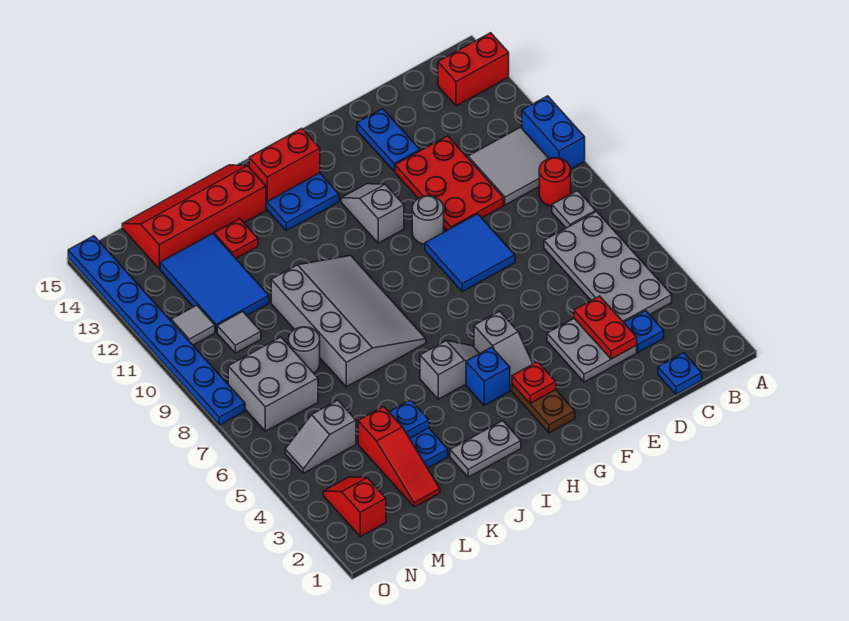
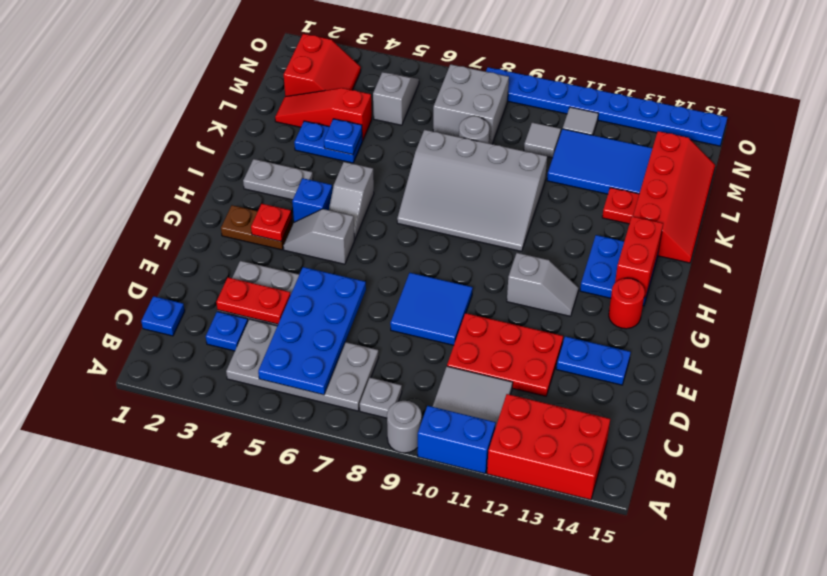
red 1x2 brick [438,33,509,106] -> red 2x3 brick [487,394,610,500]
none -> blue 2x4 plate [258,267,366,395]
red 1x1 round brick [539,158,571,206] -> red 1x1 round brick moved to [609,278,645,329]
grey 1x1 round brick [412,196,444,244] -> grey 1x1 round brick moved to [387,401,422,453]
grey 1x2 plate [450,421,521,477] -> grey 1x2 plate turned to [243,159,313,200]
red 1x2 slope [323,477,386,537] -> red 2x2 slope [284,34,361,96]

